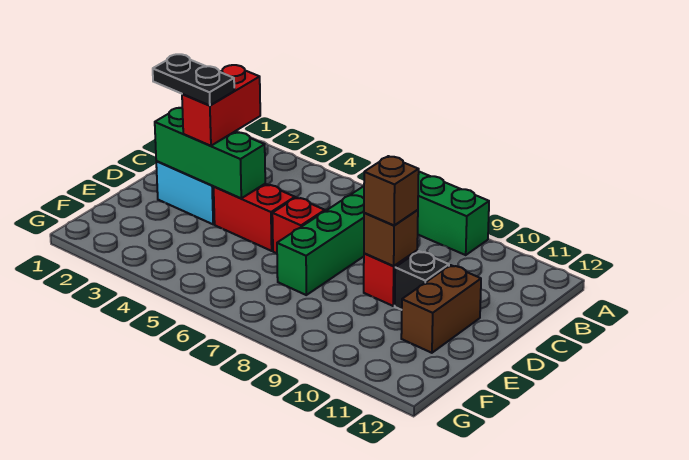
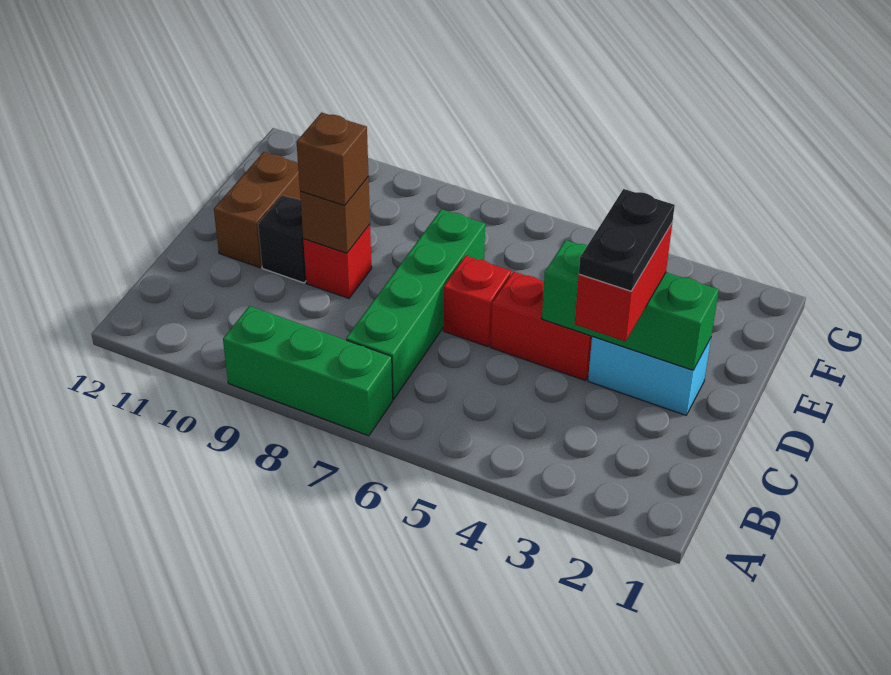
black 1x2 plate [153,54,234,105] -> black 1x2 plate turned to [579,189,675,291]

